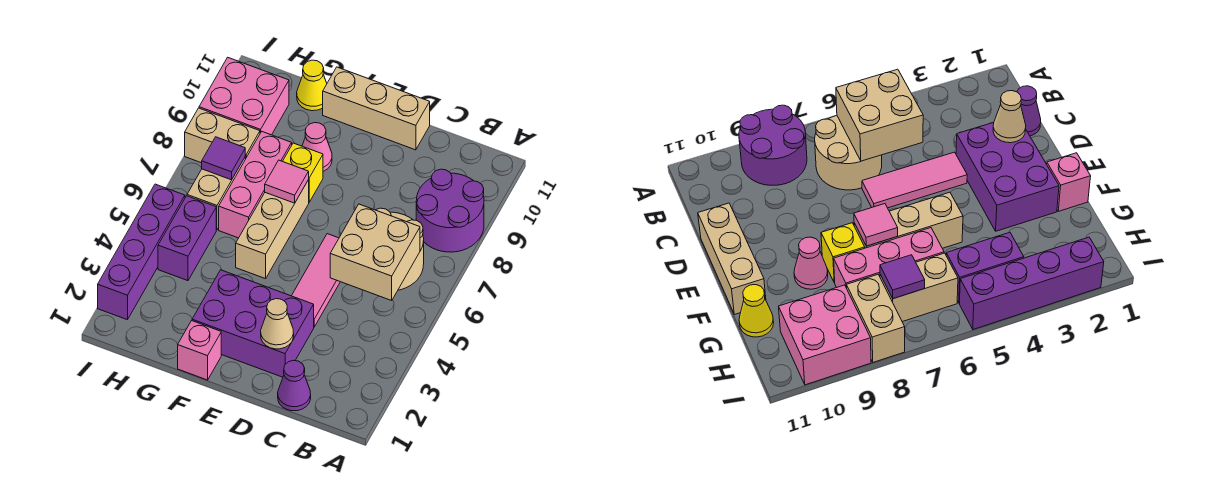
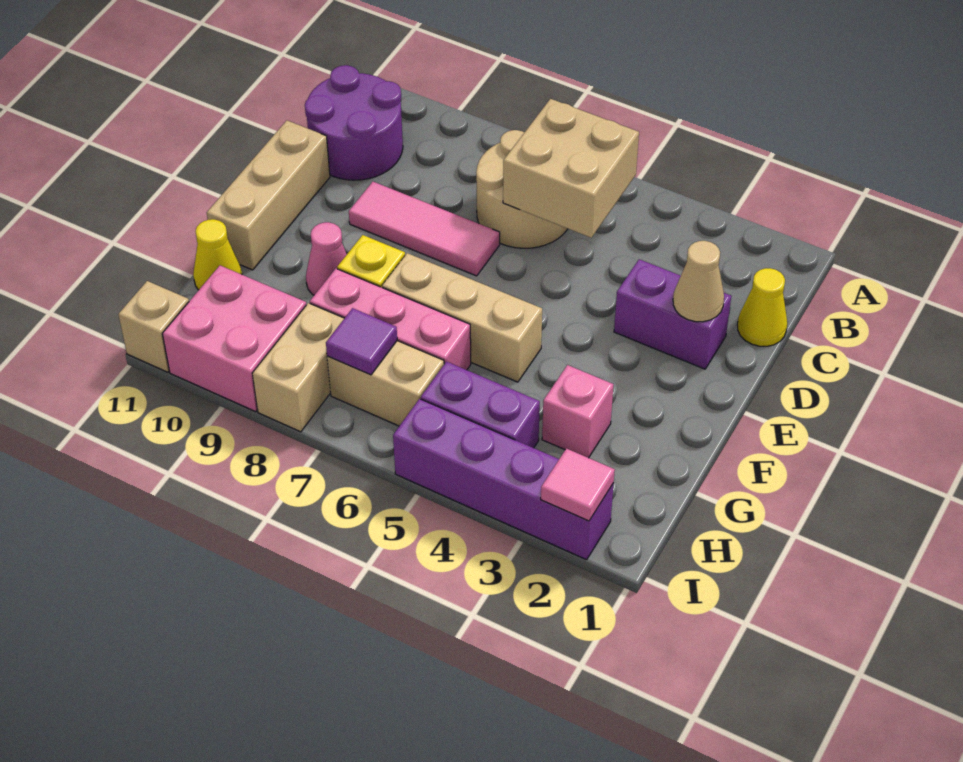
purple 2x2 round brick [416,169,484,252] -> purple 2x2 round brick moved to [305,65,403,180]
purple 1x1 cone [278,360,311,411] -> yellow 1x1 cone [737,268,787,346]
purple 2x3 brick [192,270,314,377] -> purple 1x2 brick [614,259,731,369]
pink 1x3 tile [292,234,340,327] -> pink 1x3 tile moved to [349,182,500,276]
pink 1x1 brick [178,321,221,380] -> pink 1x1 brick moved to [542,365,613,458]
pink 1x1 tile [265,160,309,203] -> pink 1x1 tile moved to [541,449,615,521]
none -> tan 1x1 brick [118,281,189,372]

